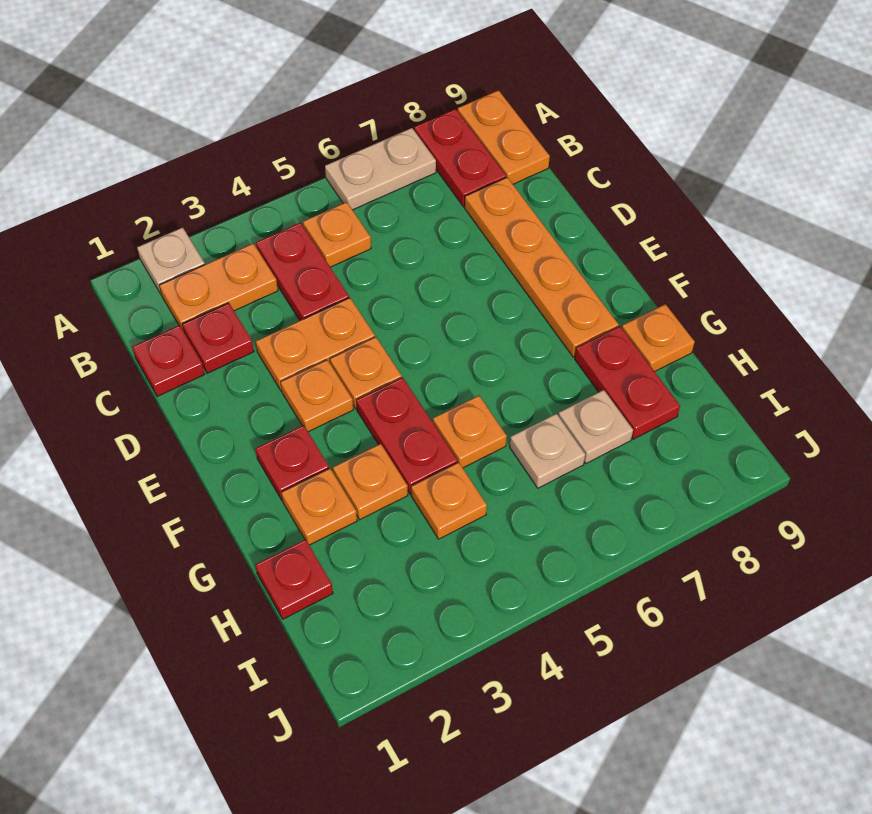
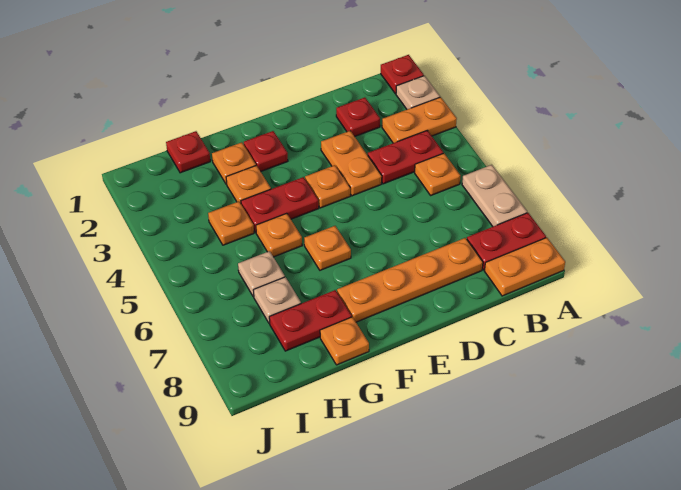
orange 1x2 plate [159,243,278,331] -> orange 1x2 plate turned to [382,97,457,143]
red 1x1 plate [132,325,205,397] -> red 1x1 plate moved to [381,55,424,94]
orange 1x1 plate [281,360,353,432] -> orange 1x1 plate moved to [304,226,351,270]

